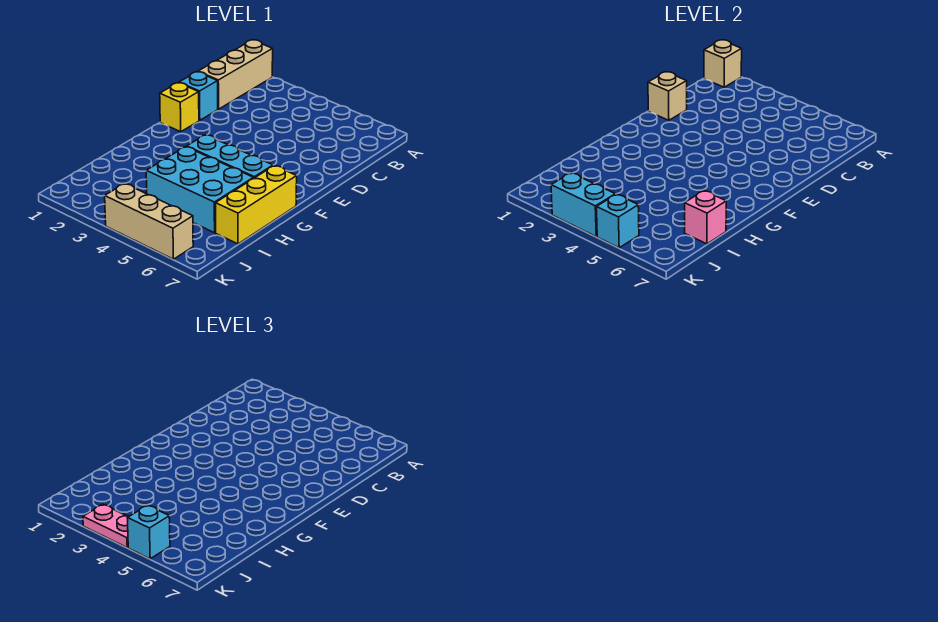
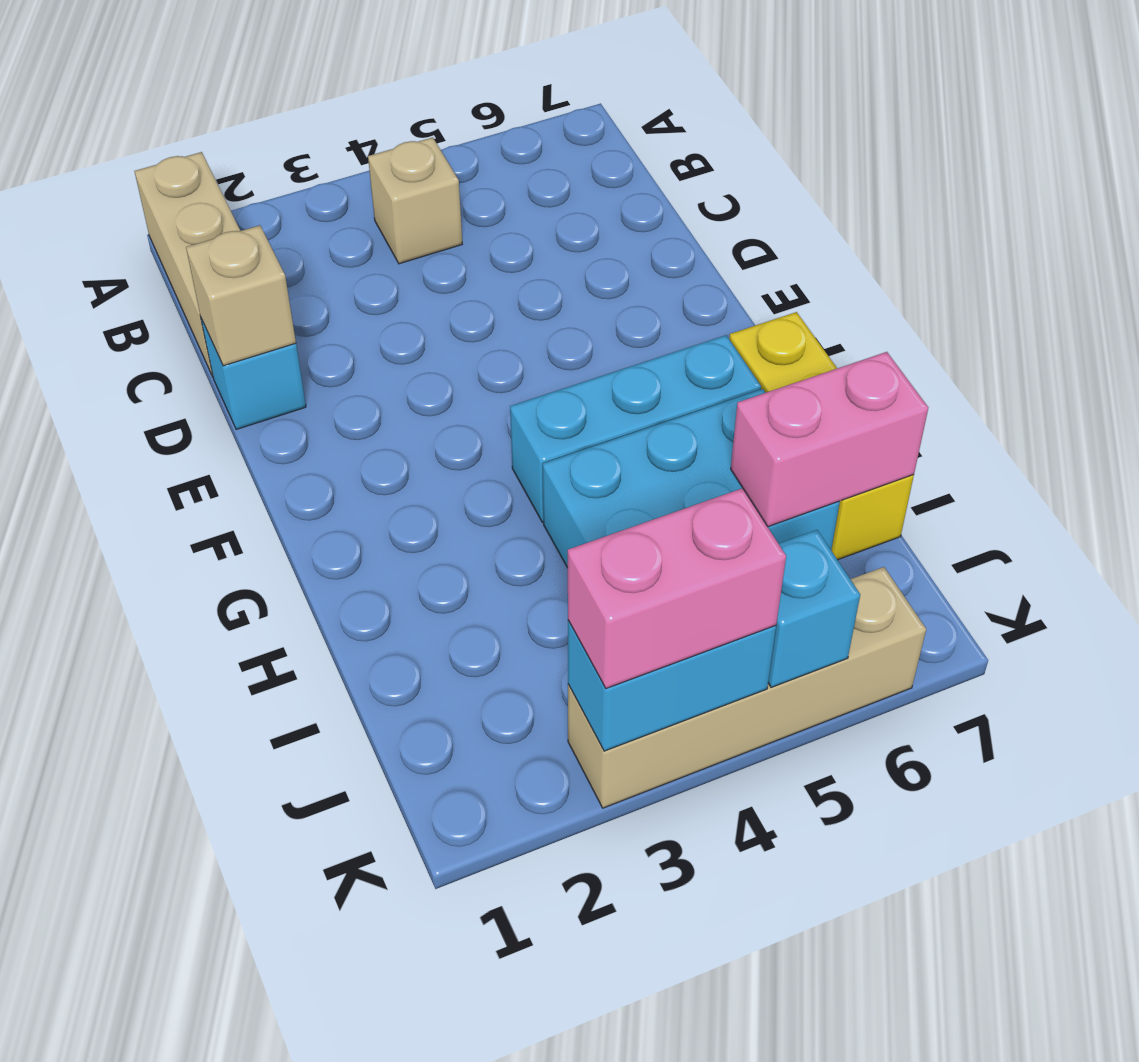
tan 1x1 brick [704,40,742,87] -> tan 1x1 brick moved to [368,137,462,264]
yellow 1x1 brick [160,83,199,132] -> none
pink 1x1 brick [685,191,726,244] -> pink 1x2 brick [731,352,928,527]
pink 1x2 plate [83,505,129,547] -> pink 1x2 brick [568,488,786,689]
tan 1x3 brick [105,184,193,259] -> tan 1x4 brick [568,567,926,808]
cyan 1x1 brick [128,505,170,559] -> none

